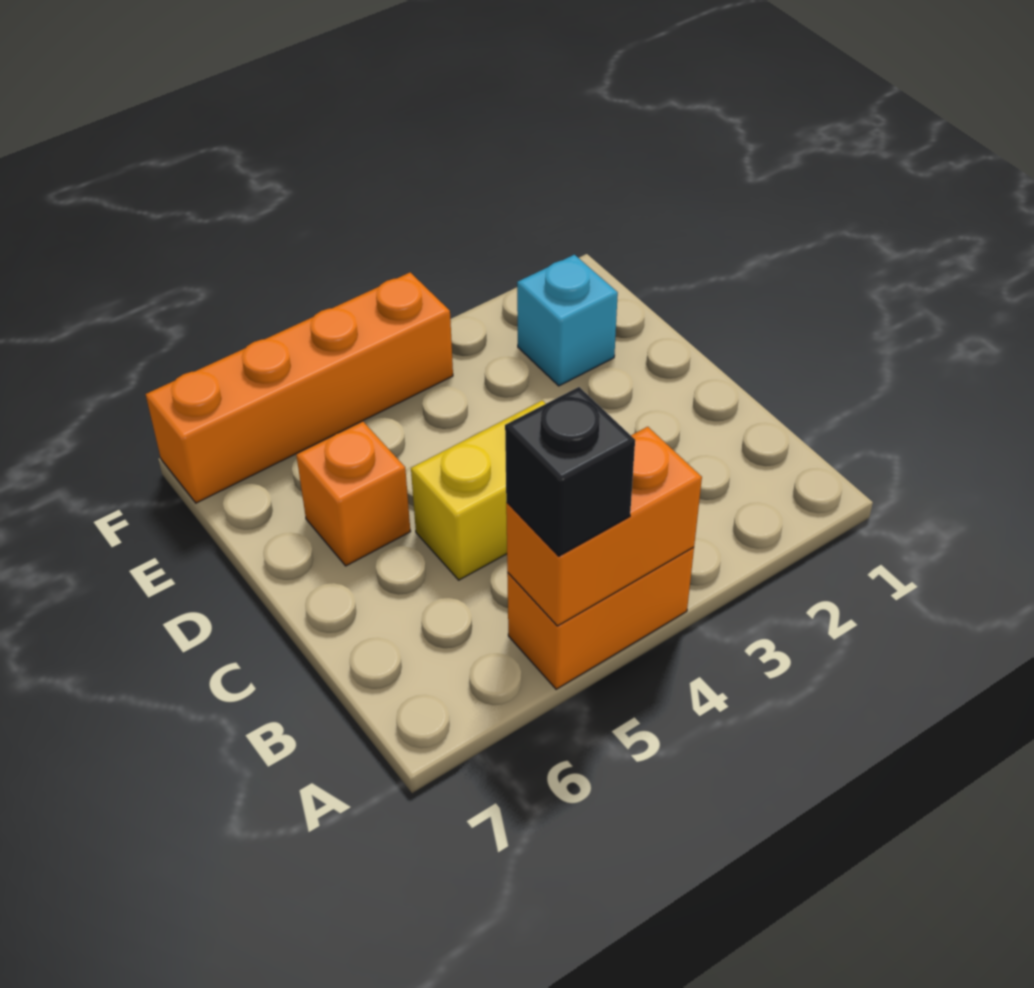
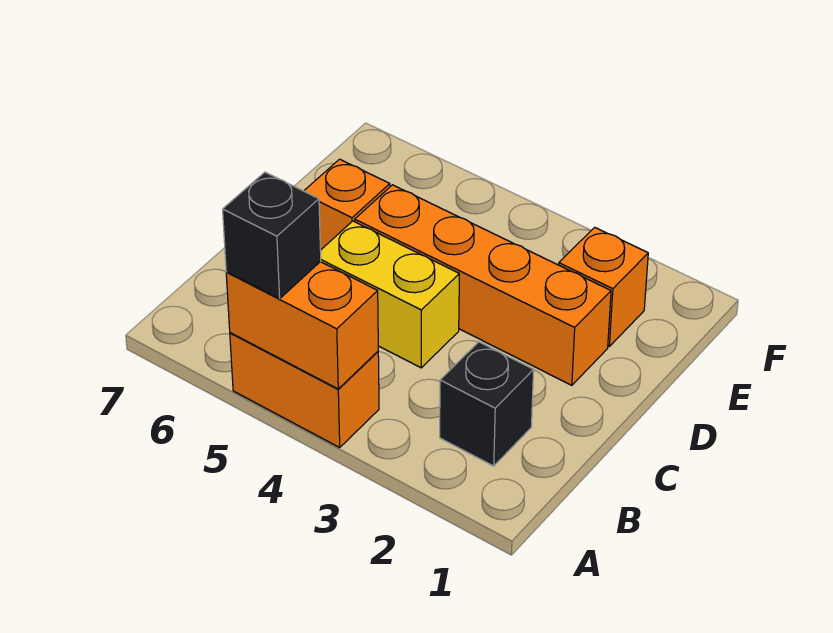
none -> black 1x1 brick [440,342,534,466]
cyan 1x1 brick [517,255,618,386] -> orange 1x1 brick [559,227,648,346]
orange 1x4 brick [146,272,453,503] -> orange 1x4 brick moved to [355,185,611,385]

